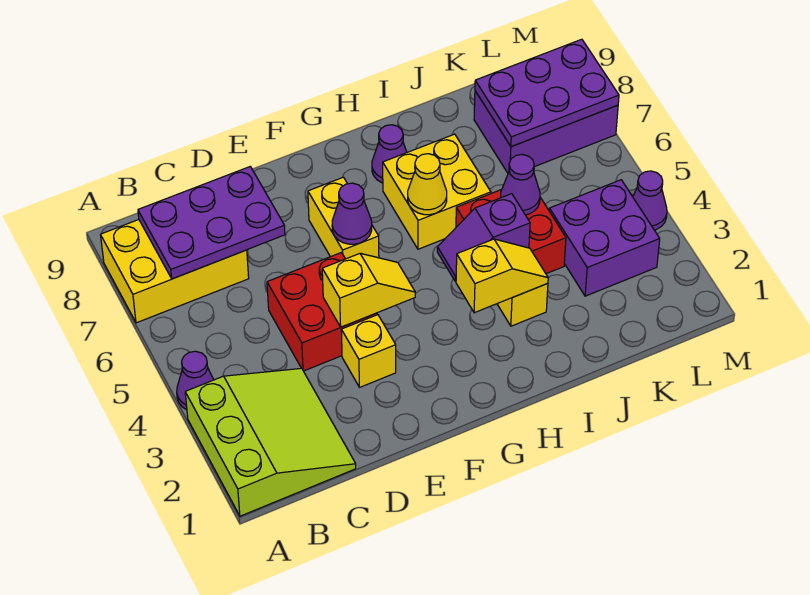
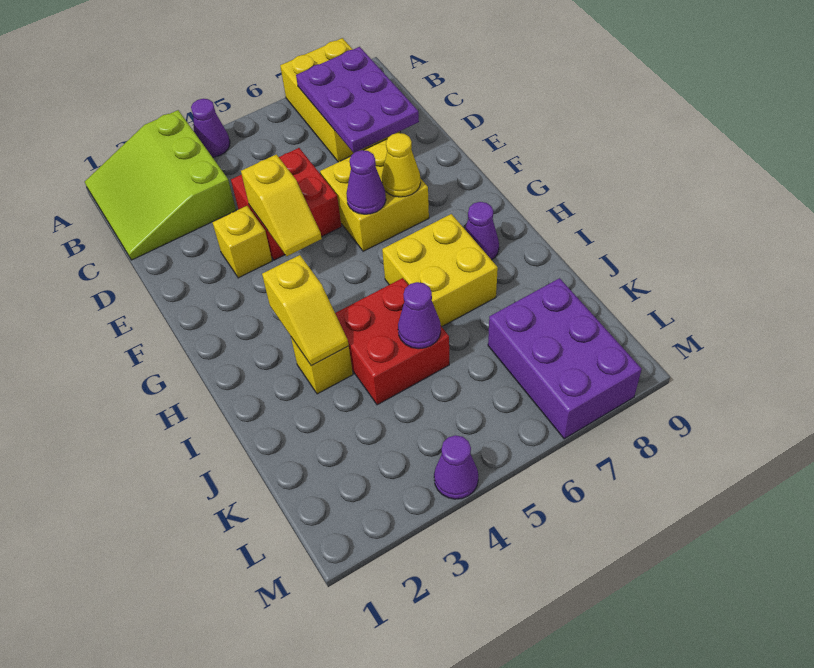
lime 3x3 slope [185,368,356,516] -> lime 3x3 slope turned to [85,110,236,260]
yellow 1x2 brick [308,177,379,259] -> yellow 2x2 brick [320,139,429,251]
purple 1x2 slope [437,194,530,281] -> none
yellow 1x1 cone [408,154,447,215] -> yellow 1x1 cone moved to [382,133,421,197]
purple 2x2 brick [549,180,660,296] -> none
purple 2x3 plate [475,39,619,147] -> none

